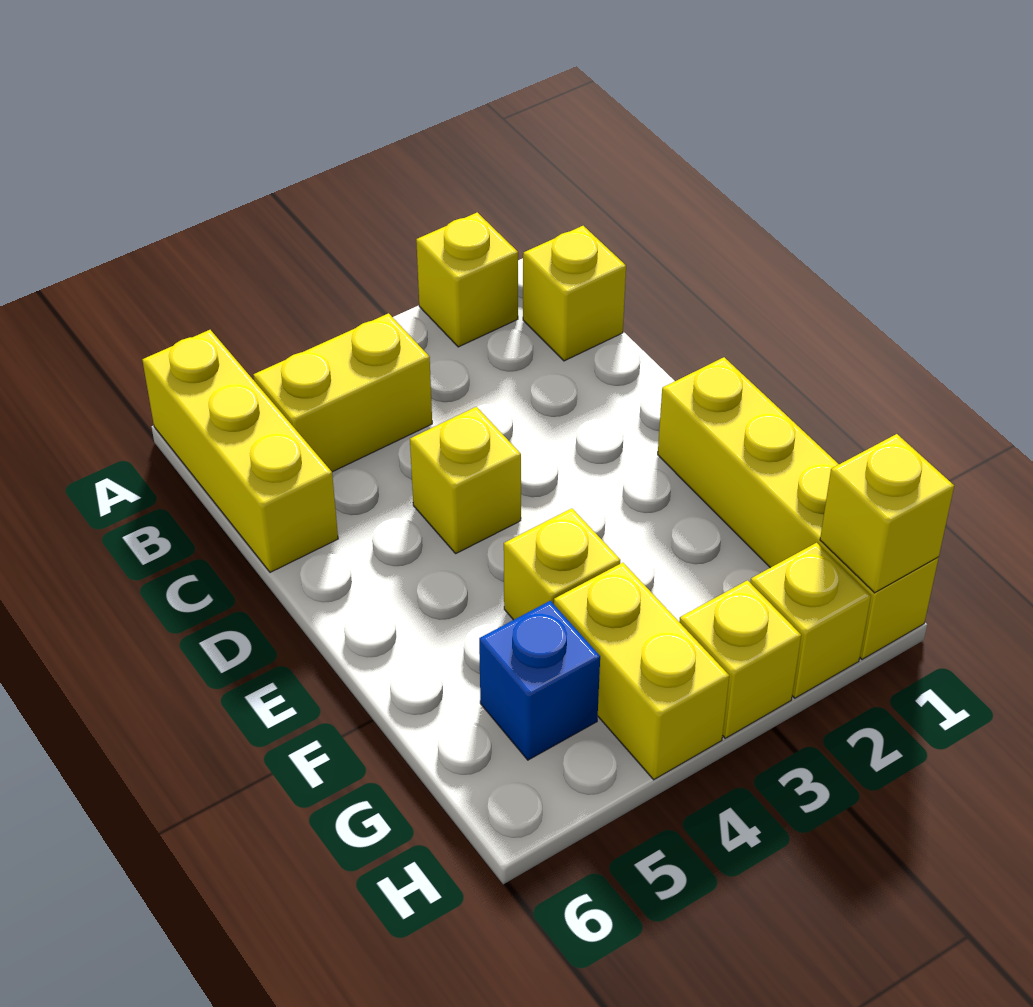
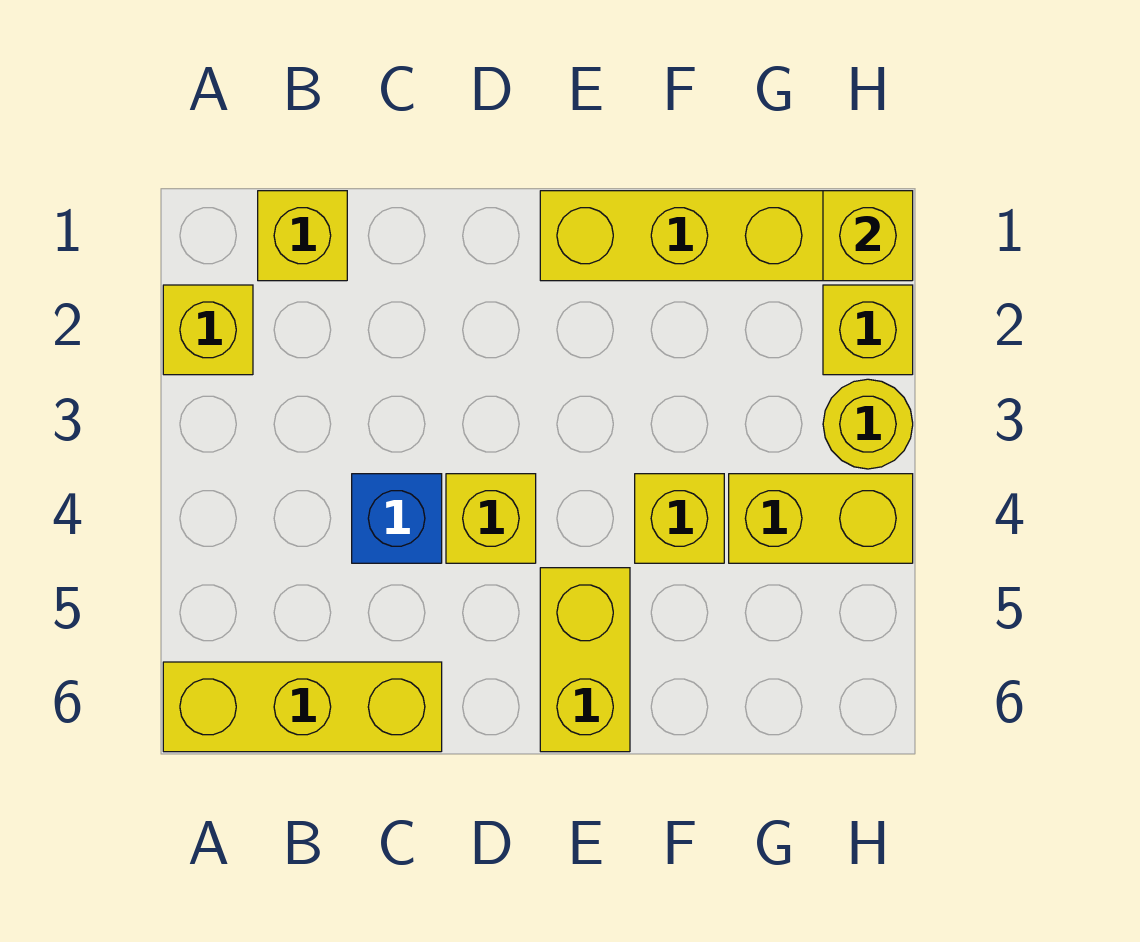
yellow 1x2 brick [253,313,432,472] -> yellow 1x2 brick moved to [540,568,630,752]
blue 1x1 brick [479,601,600,760] -> blue 1x1 brick moved to [352,474,442,563]
yellow 1x1 brick [679,580,801,738] -> yellow 1x1 round brick [823,379,913,469]

